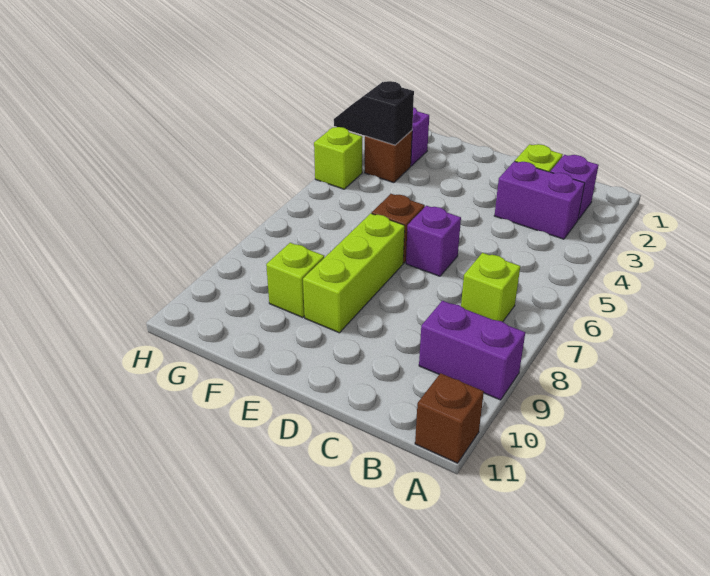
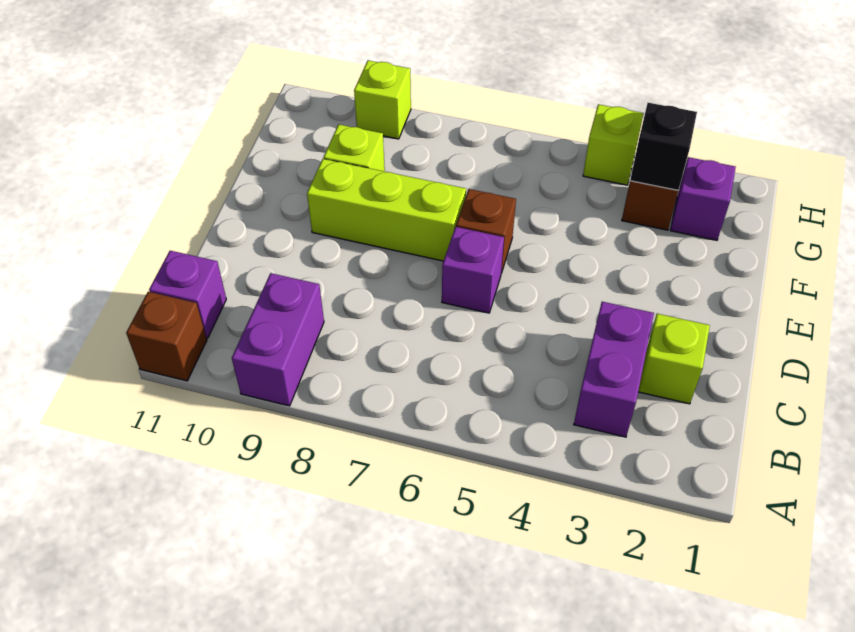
purple 1x1 brick [550,155,599,220] -> purple 1x1 brick moved to [149,251,226,338]
lime 1x1 brick [461,253,520,322] -> lime 1x1 brick moved to [354,60,411,139]

